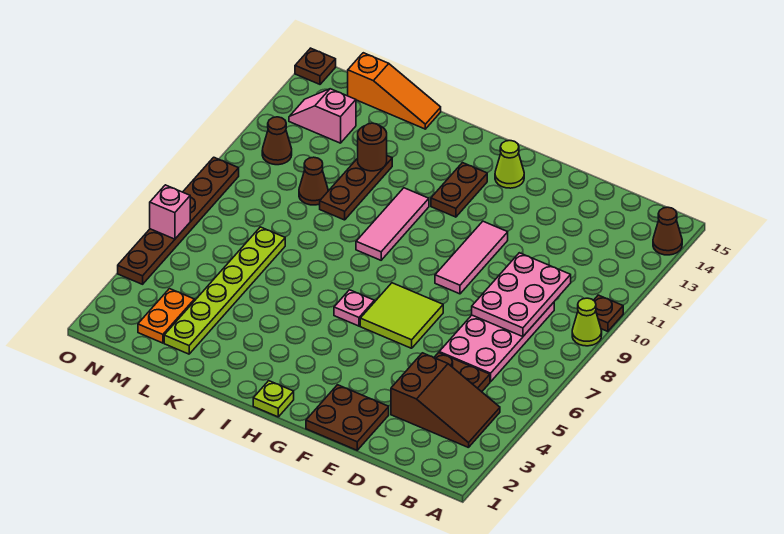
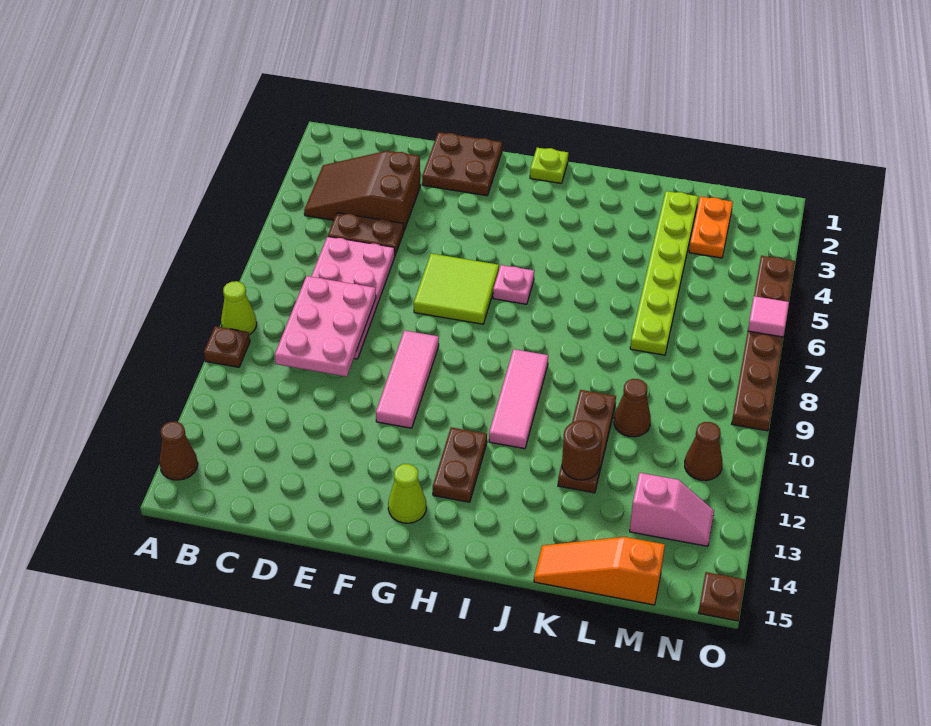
pink 1x1 brick [150,185,190,239] -> pink 1x1 tile [748,296,789,337]

